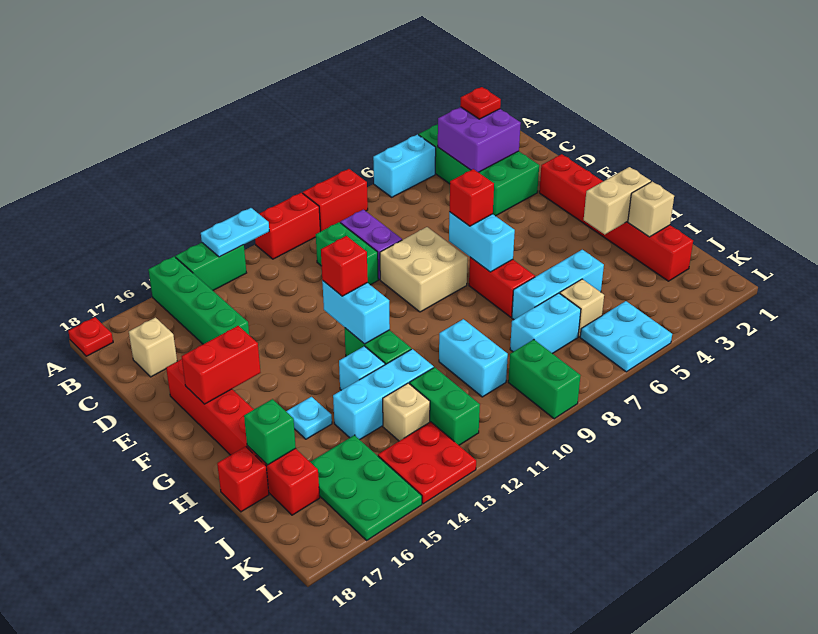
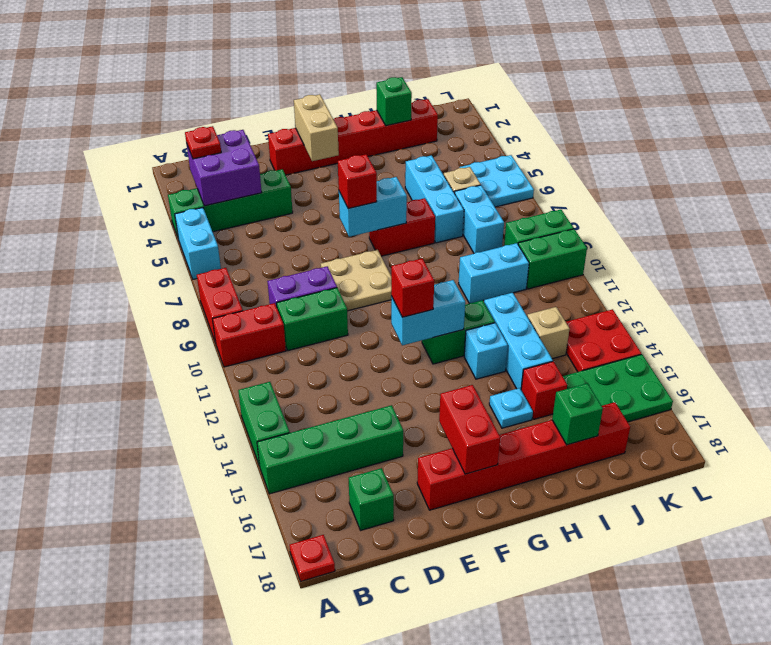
green 2x4 brick [419,125,539,216] -> green 1x4 brick [168,169,293,237]
red 1x2 brick [255,193,320,259] -> red 1x2 brick turned to [212,303,286,367]
cyan 1x2 plate [201,208,269,257] -> none
tan 1x1 brick [129,318,177,377] -> green 1x1 brick [349,468,394,530]
tan 2x2 brick [380,227,468,312] -> tan 2x2 plate [321,250,391,311]
tan 1x2 brick [584,167,651,234] -> tan 1x2 brick moved to [294,94,339,161]
tan 1x1 brick [628,182,674,237] -> green 1x1 brick [376,77,412,126]
red 1x1 brick [217,447,269,512] -> red 1x1 brick moved to [521,361,567,419]
green 1x2 brick [410,367,480,445] -> green 1x2 brick moved to [518,229,587,289]

